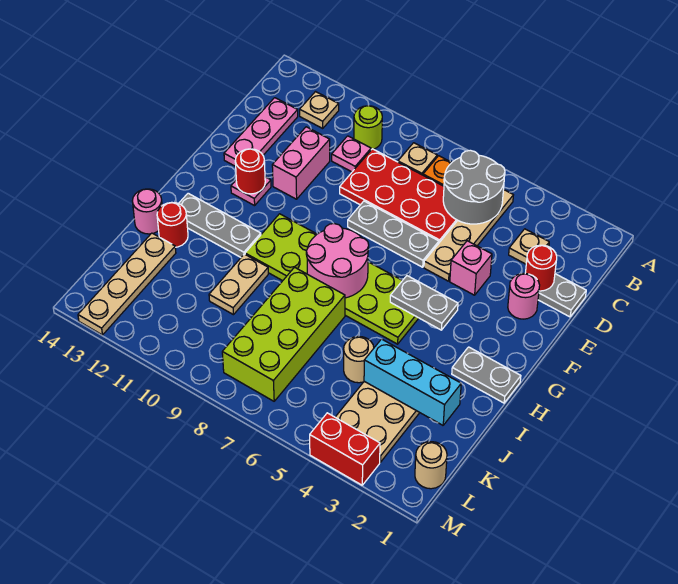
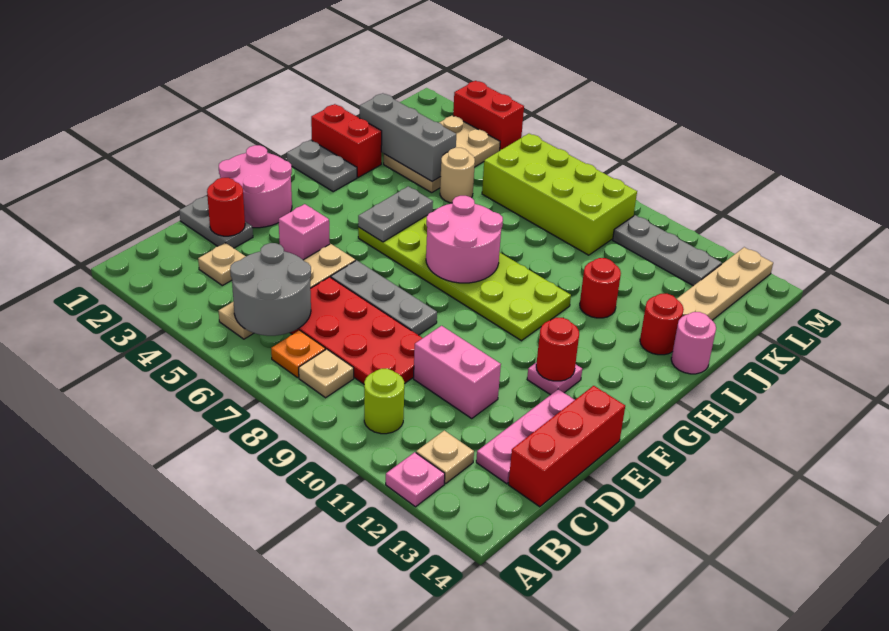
pink 1x1 plate [332,136,371,172] -> pink 1x1 plate moved to [386,452,445,507]
none -> red 1x3 brick [508,386,625,507]
pink 1x2 brick [272,127,330,199] -> pink 1x2 brick turned to [414,326,501,418]
pink 1x1 round brick [508,273,540,319] -> pink 2x2 round brick [219,145,292,228]
grey 1x2 plate [390,276,458,330] -> grey 1x2 plate turned to [358,186,433,242]
grey 1x3 plate [179,193,261,257] -> grey 1x3 plate moved to [613,215,722,286]
none -> red 1x2 brick [311,104,382,178]
lime 2x4 brick [222,267,345,401] -> lime 2x4 brick turned to [482,134,637,255]
tan 1x2 plate [209,254,268,315] -> none
none -> red 1x1 round brick [580,258,621,318]
cyan 1x3 brick [364,339,461,425] -> grey 1x3 brick [360,93,456,181]
tan 1x1 round brick [415,442,447,489] -> none

